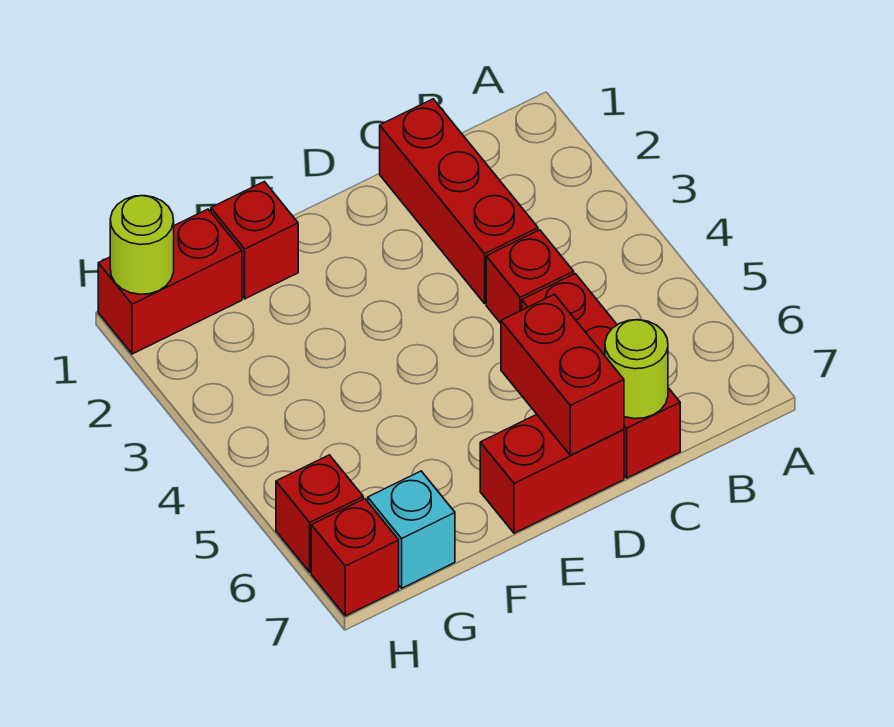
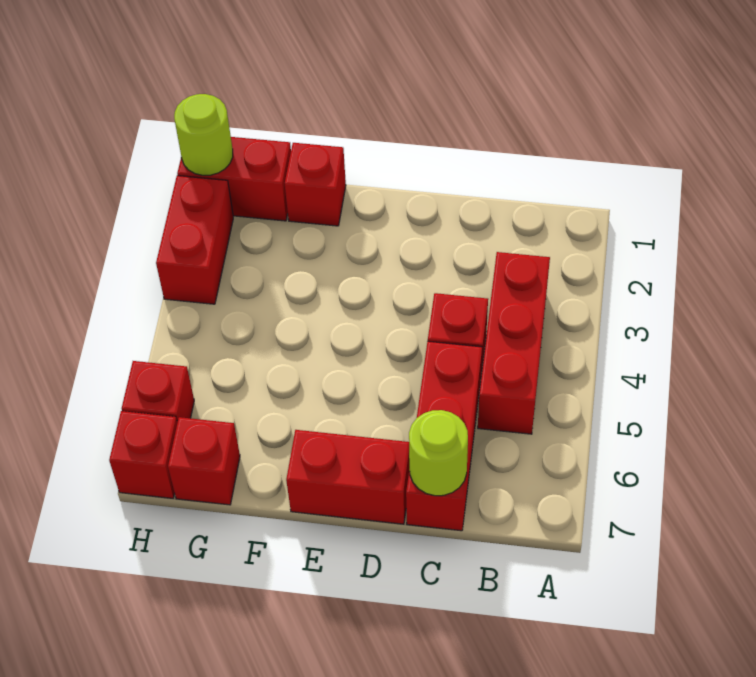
red 1x3 brick [380,99,538,303] -> red 1x3 brick moved to [478,252,550,434]
red 1x2 brick [501,294,624,455] -> red 1x2 brick moved to [156,176,233,304]
cyan 1x1 brick [368,471,455,588] -> red 1x1 brick [168,417,240,505]

